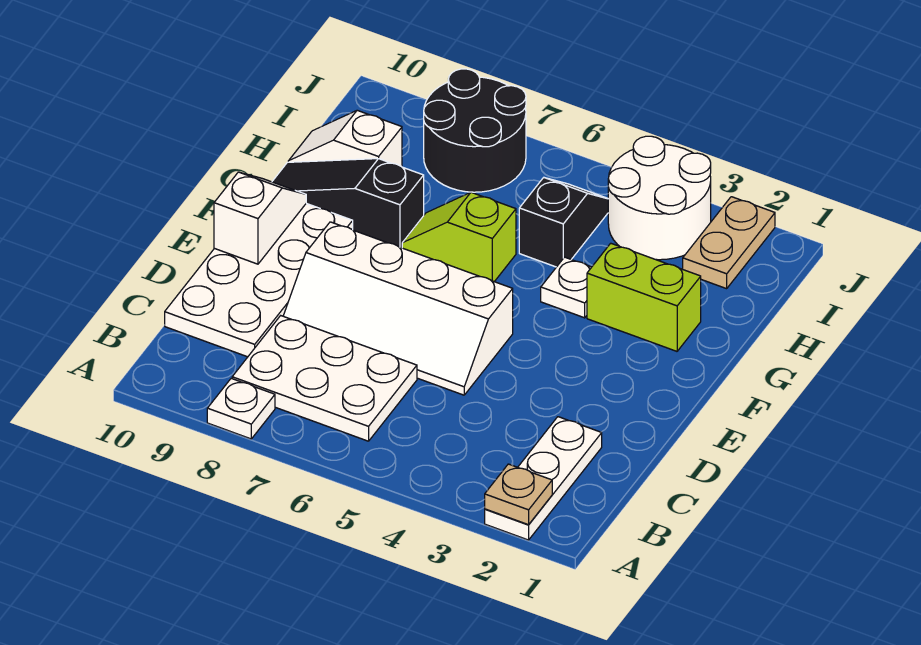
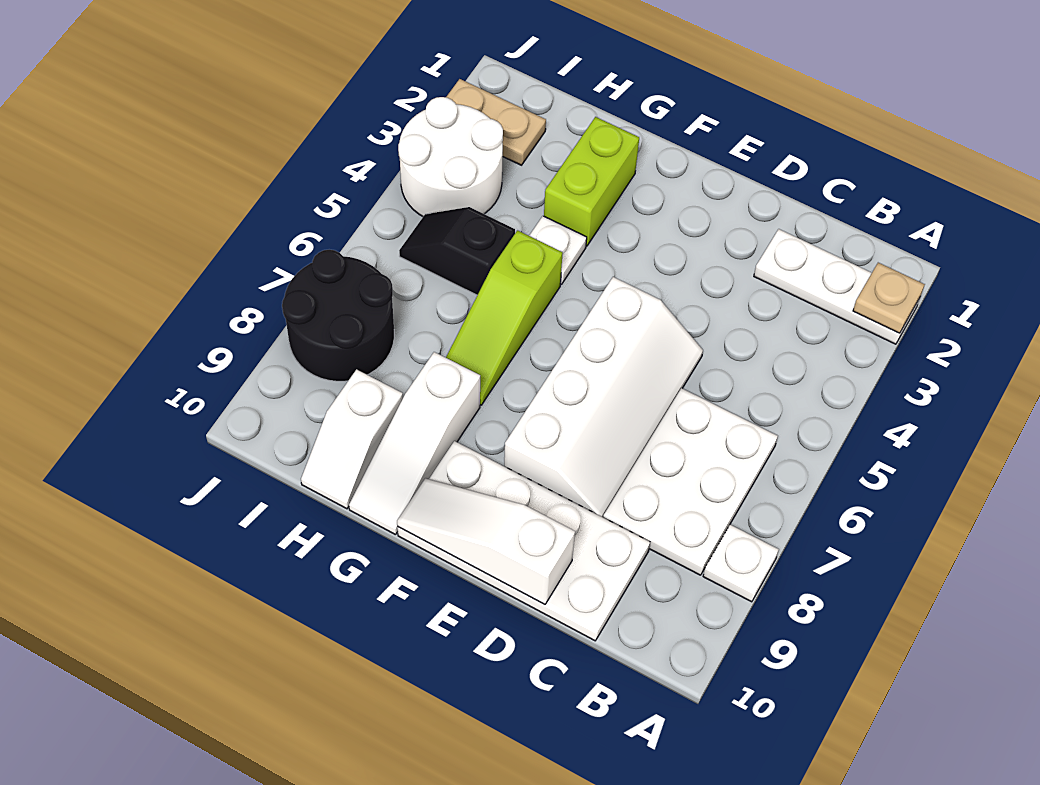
white 1x2 slope [214,172,306,264] -> white 1x3 slope [397,478,575,605]
lime 1x2 slope [402,192,516,282] -> lime 1x3 slope [446,230,563,405]
black 1x3 slope [272,159,424,248] -> white 1x3 slope [349,352,480,535]

